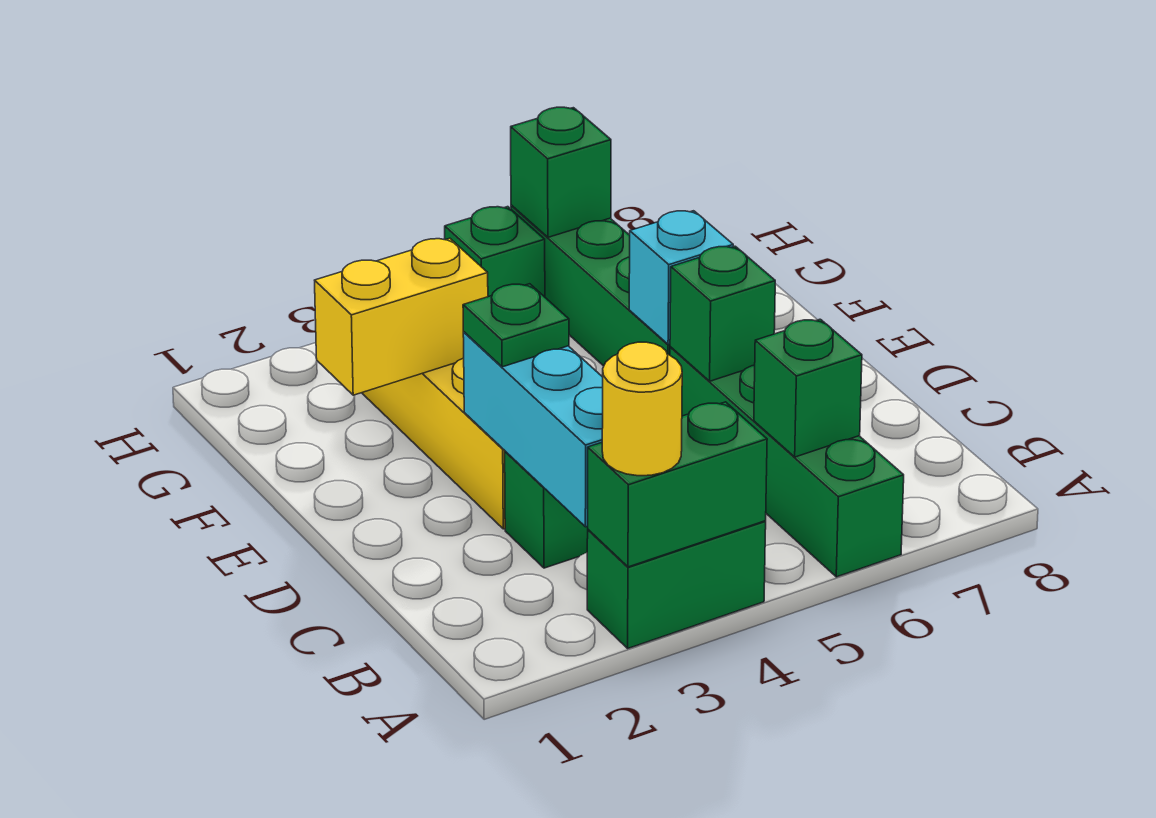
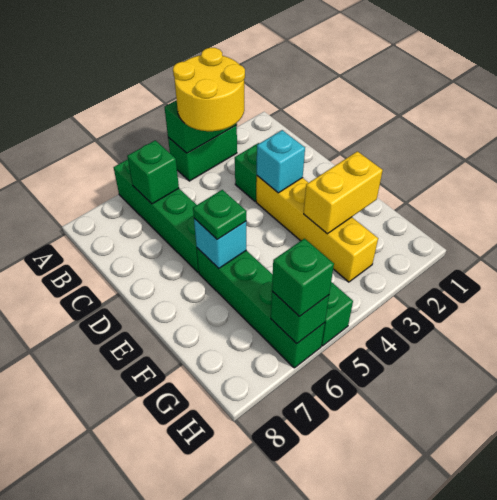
yellow 1x1 round brick [602,342,682,476] -> yellow 2x2 round brick [173,48,245,131]
cyan 1x3 brick [463,332,603,527] -> cyan 1x1 brick [257,130,305,193]
green 1x1 plate [463,284,569,367] -> green 1x1 plate moved to [193,190,246,239]
green 1x1 brick [670,246,775,381] -> green 1x1 brick moved to [272,239,334,317]

